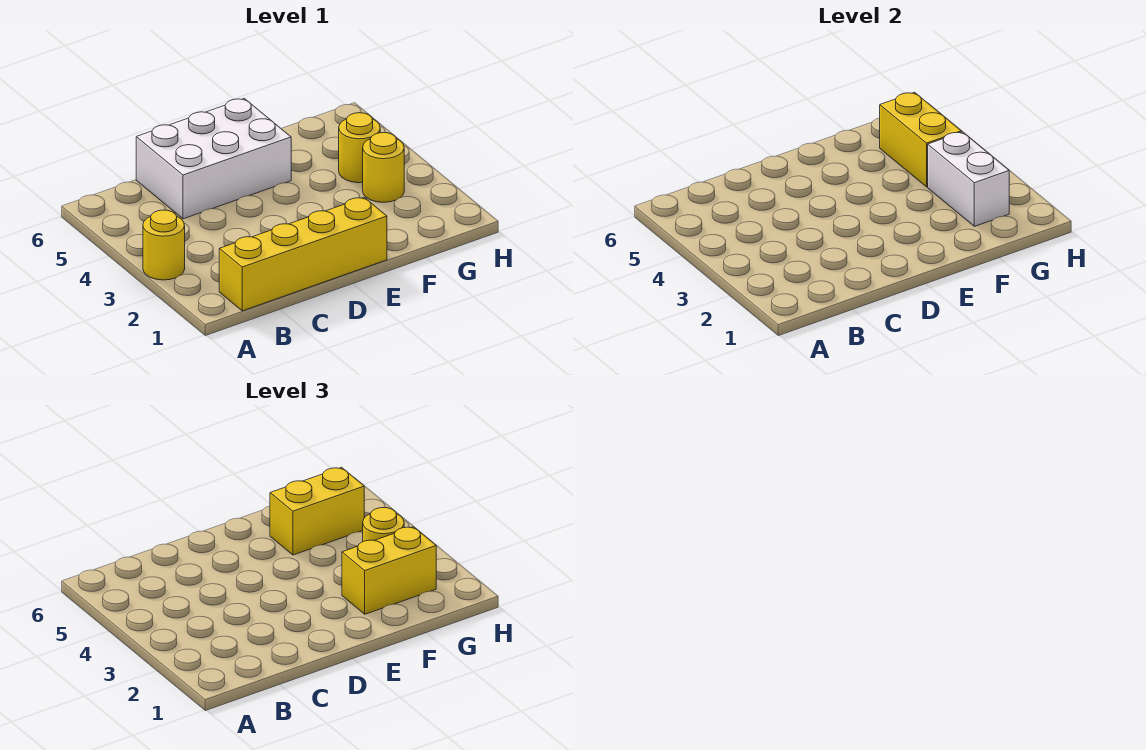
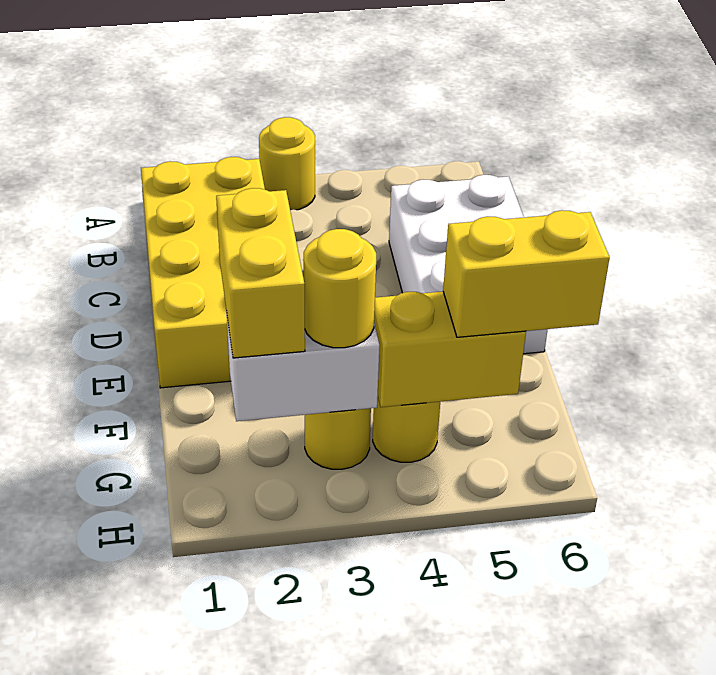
yellow 1x4 brick [219,198,387,311] -> yellow 2x4 brick [141,157,265,388]
yellow 1x2 brick [270,467,364,555] -> yellow 1x2 brick turned to [443,210,610,337]

